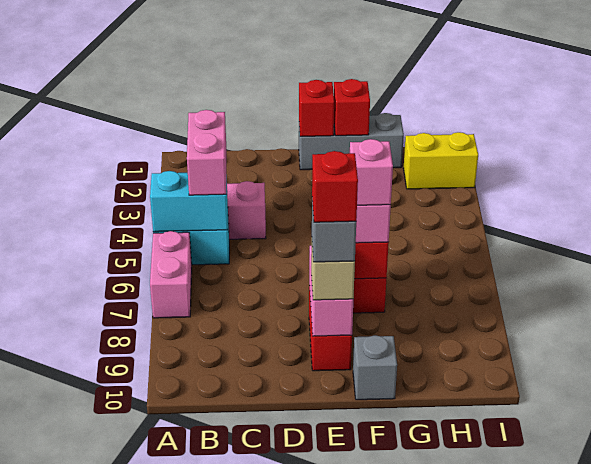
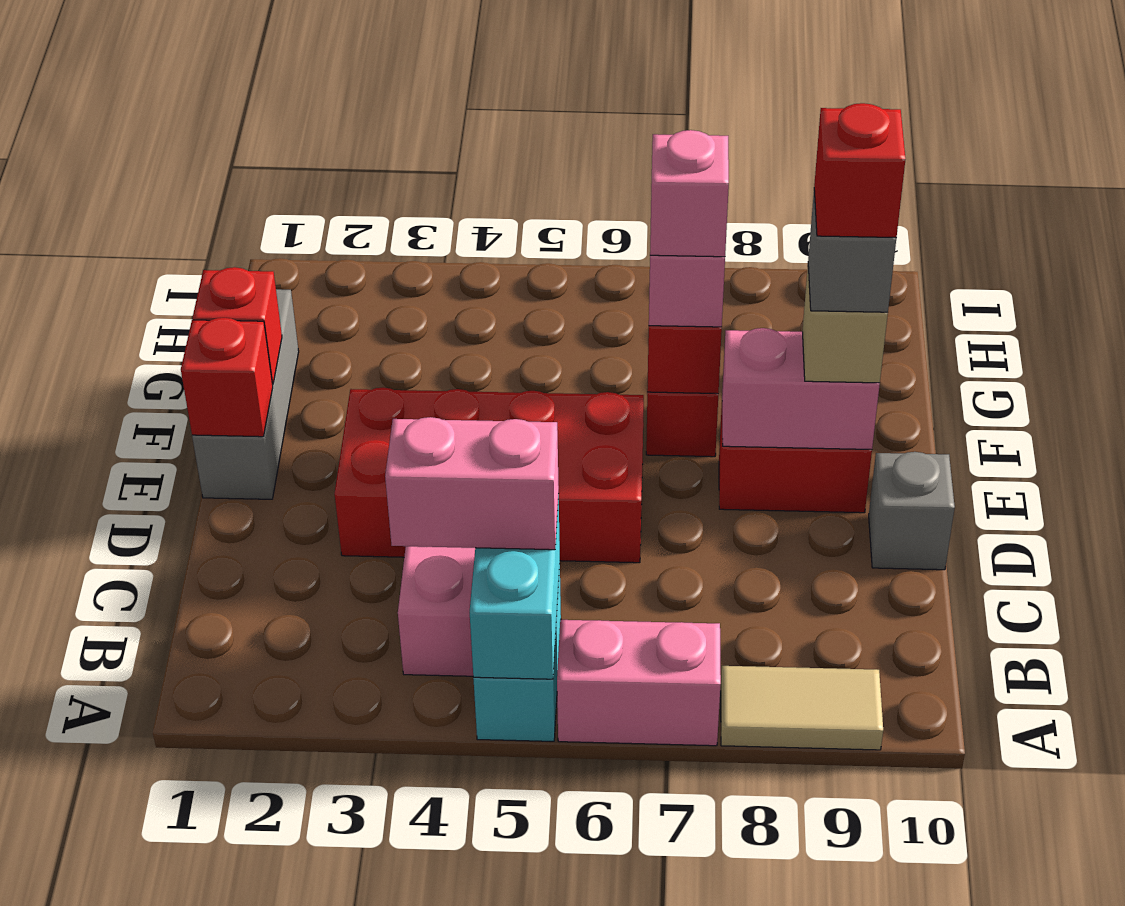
none -> tan 1x2 tile [721,666,883,750]
none -> red 2x4 brick [334,387,644,563]
grey 1x1 brick [353,335,397,400] -> grey 1x1 brick moved to [869,452,955,570]
yellow 1x2 brick [403,132,478,189] -> none

